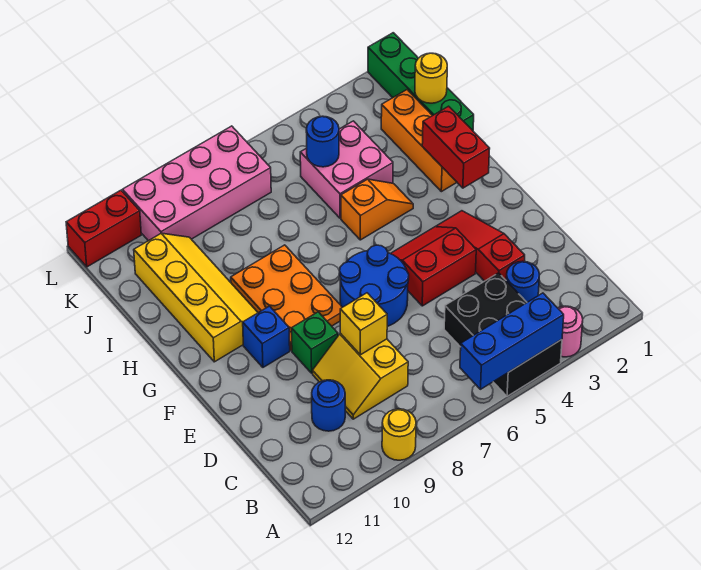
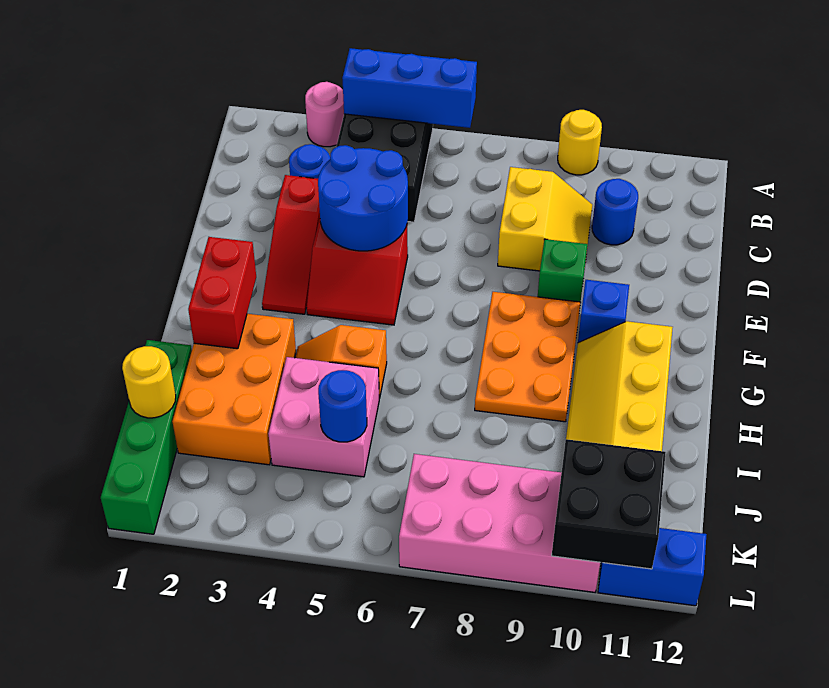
yellow 1x1 brick [340,293,387,355] -> none
blue 2x2 round brick [340,245,409,326] -> blue 2x2 round brick moved to [318,145,408,251]
orange 1x3 brick [381,90,457,192] -> orange 2x3 brick [172,314,296,465]
none -> black 2x2 brick [552,439,666,569]
red 1x2 brick [66,190,141,267] -> blue 1x2 brick [598,528,707,606]

